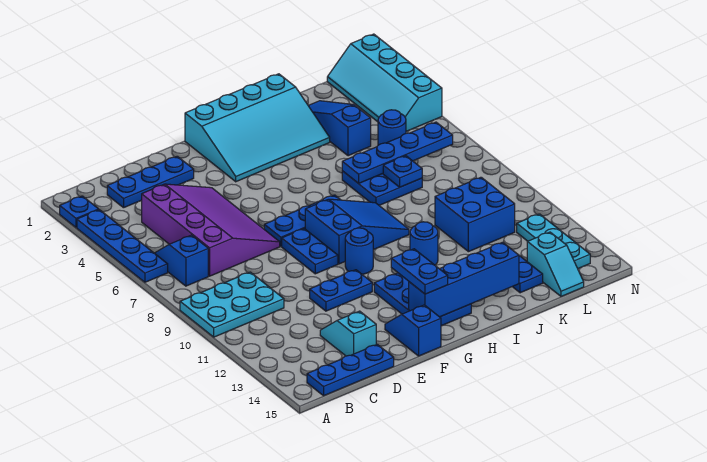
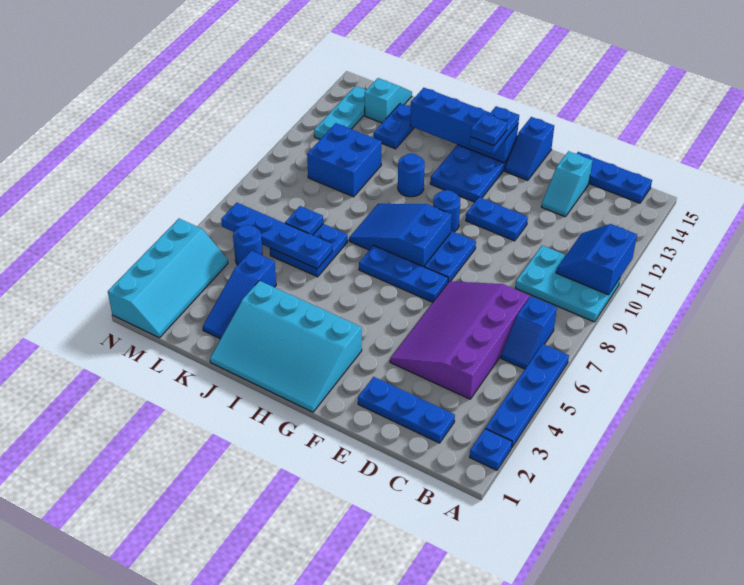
none -> blue 2x2 slope [556,224,637,295]
cyan 3x4 slope [185,74,330,182] -> cyan 3x4 slope turned to [210,281,362,412]
none -> blue 1x1 plate [470,113,507,146]

